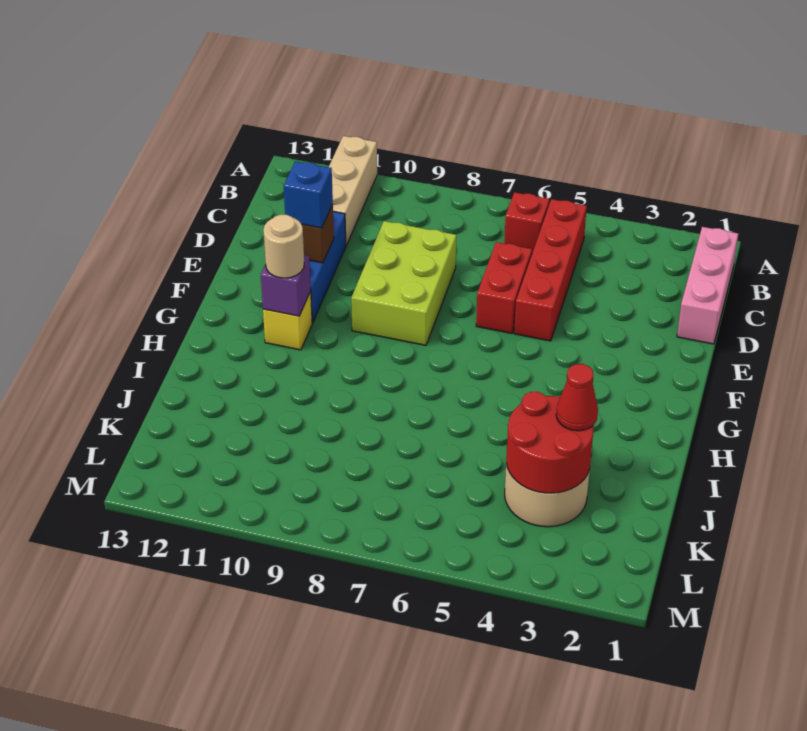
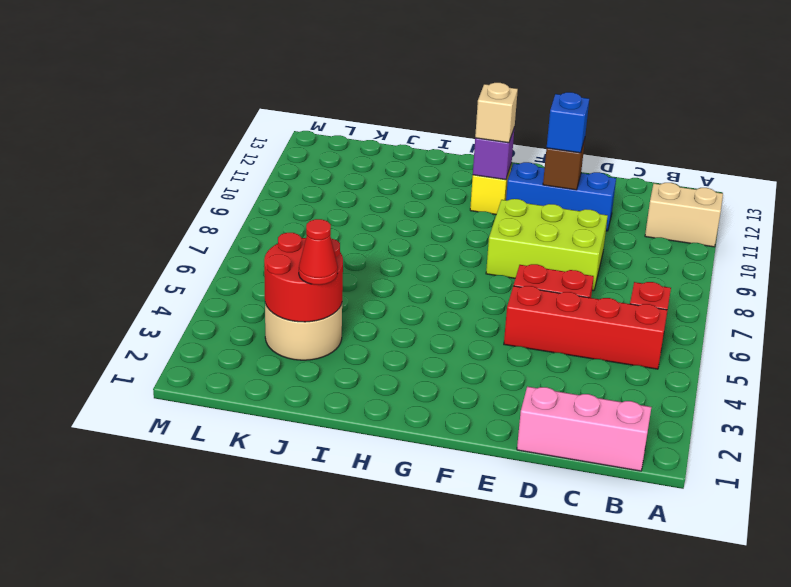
tan 1x3 brick [329,136,377,245] -> tan 1x2 brick [645,183,723,247]
tan 1x1 round brick [263,215,304,278] -> tan 1x1 brick [475,83,518,143]

